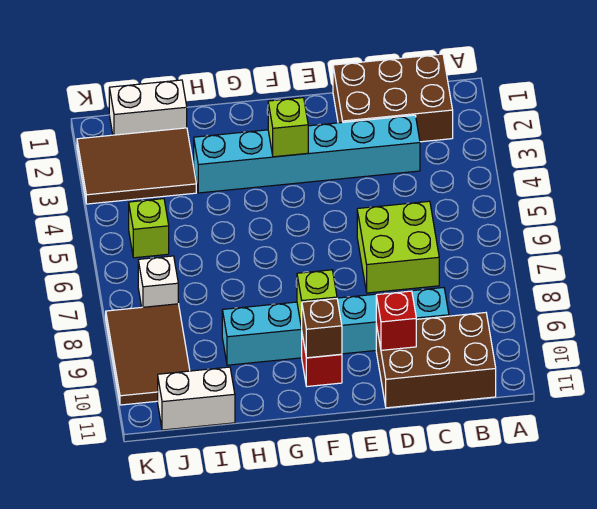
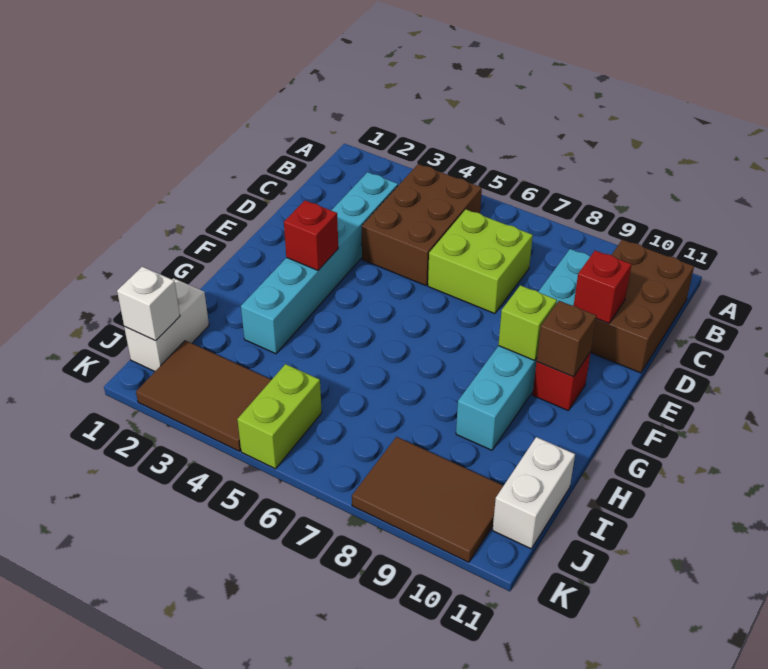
brown 2x3 brick [333,54,453,142] -> brown 2x3 brick moved to [362,164,482,286]
lime 1x1 brick [268,98,308,157] -> red 1x1 brick [284,200,338,270]
brown 2x3 tile [77,128,196,204] -> brown 2x3 tile turned to [136,340,271,451]
lime 1x1 brick [129,199,169,258] -> lime 1x2 brick [237,364,322,469]
white 1x1 brick [138,256,178,307] -> white 1x1 brick moved to [117,267,180,341]

